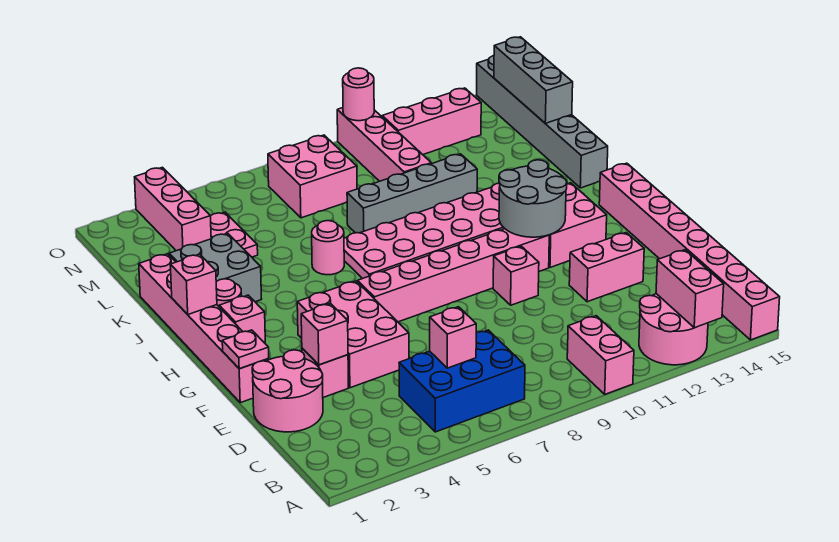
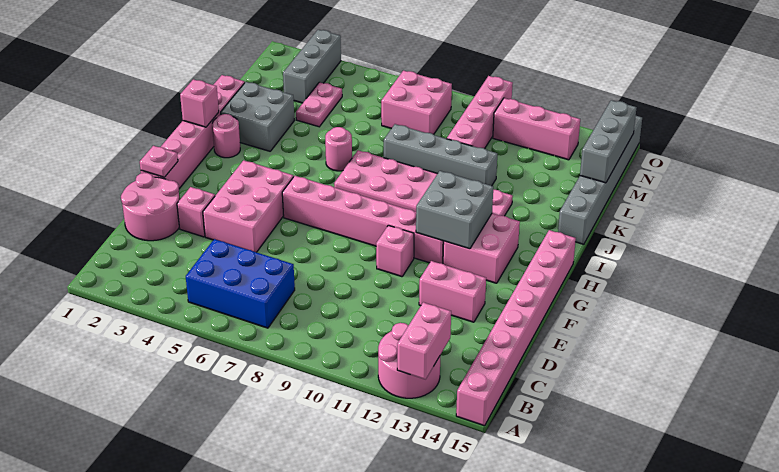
pink 1x2 brick [567,316,634,394] -> none
pink 1x1 brick [430,307,476,368] -> none
pink 1x1 brick [301,303,348,365] -> none
grey 2x2 round brick [499,160,567,237] -> grey 2x2 brick [416,171,493,249]
pink 1x1 brick [219,295,265,343] -> none
pink 1x3 brick [135,167,211,251] -> grey 1x3 brick [283,30,341,103]
pink 1x1 round brick [343,68,374,121] -> none

